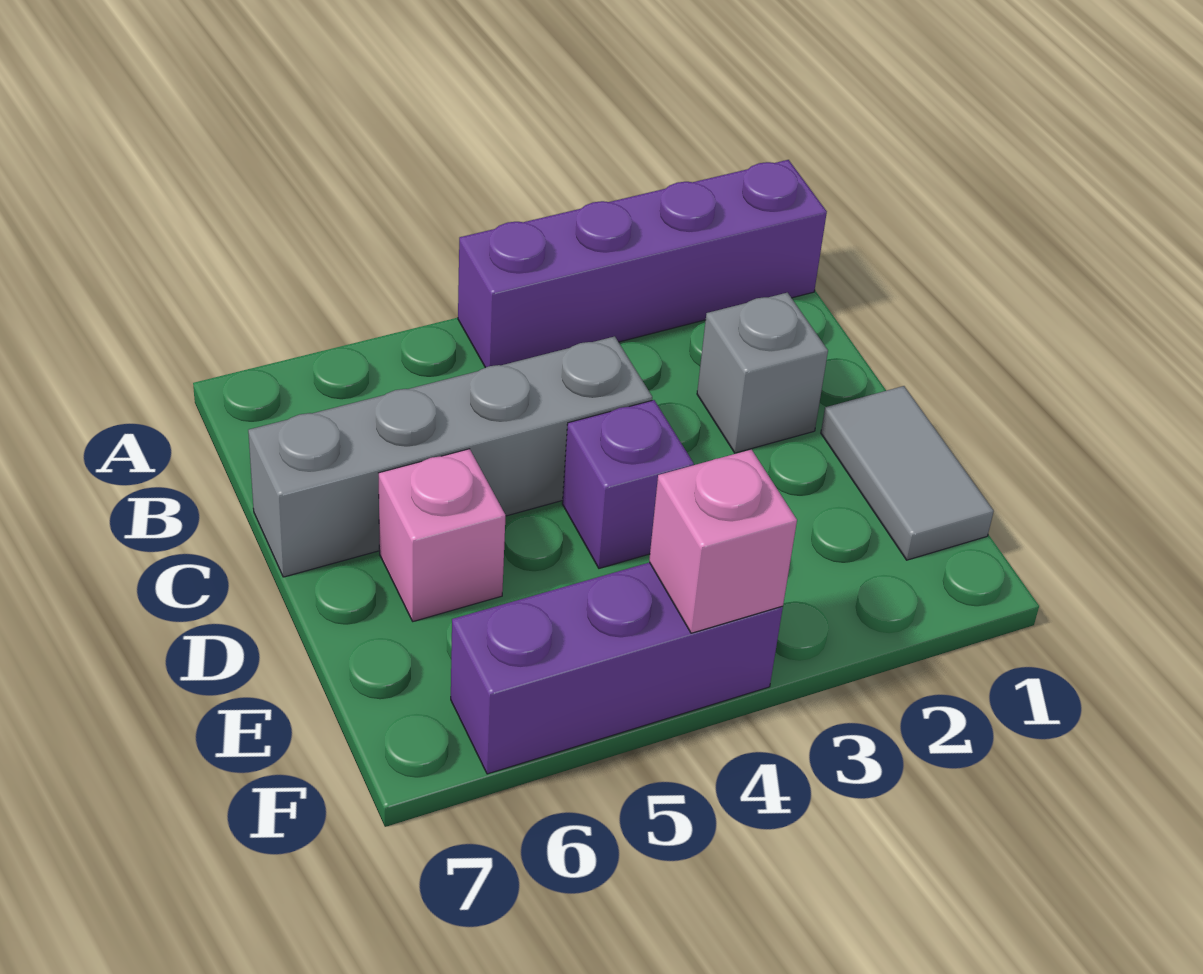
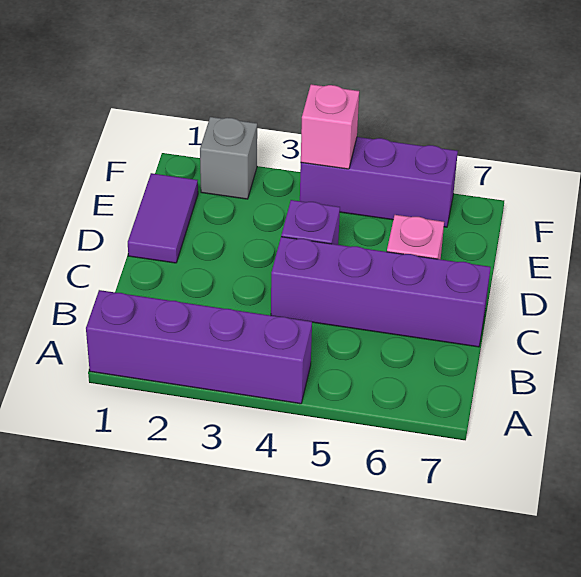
grey 1x1 brick [697,293,828,453] -> grey 1x1 brick moved to [200,117,257,199]
grey 1x4 brick [248,336,652,577] -> purple 1x4 brick [271,237,491,347]
grey 1x2 tile [821,386,994,560] -> purple 1x2 tile [128,173,198,263]

